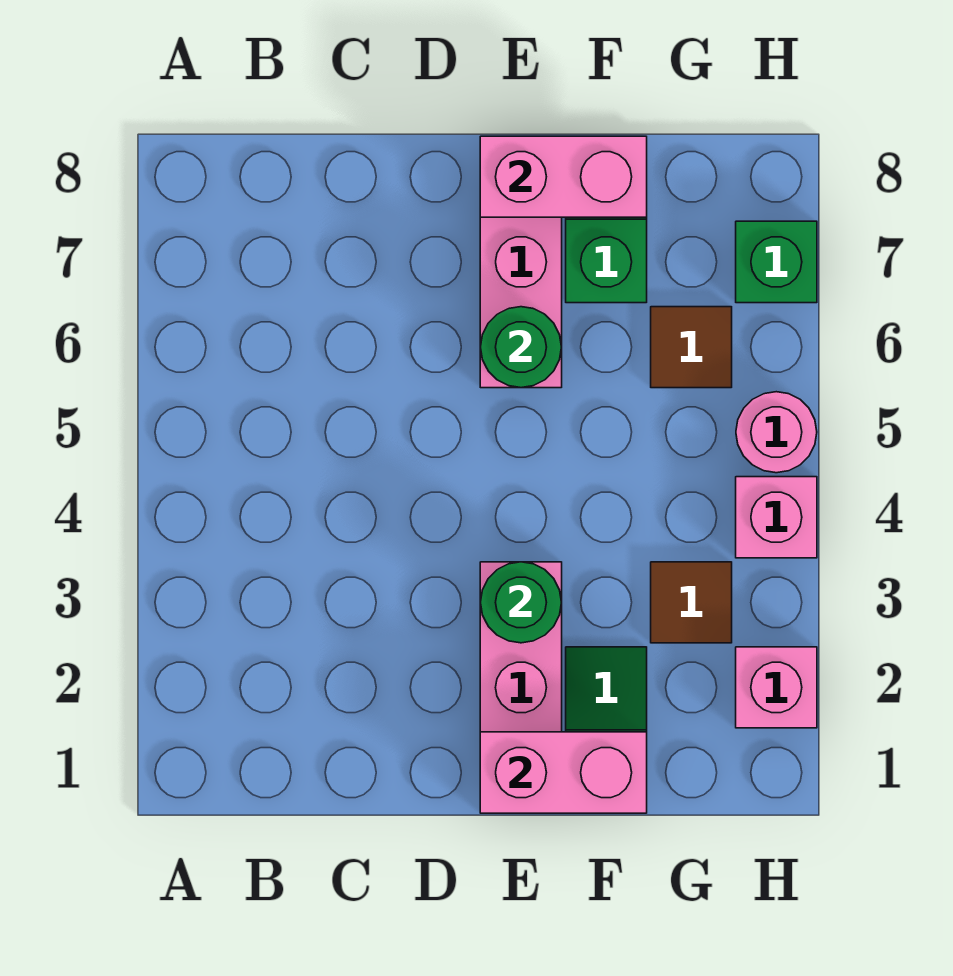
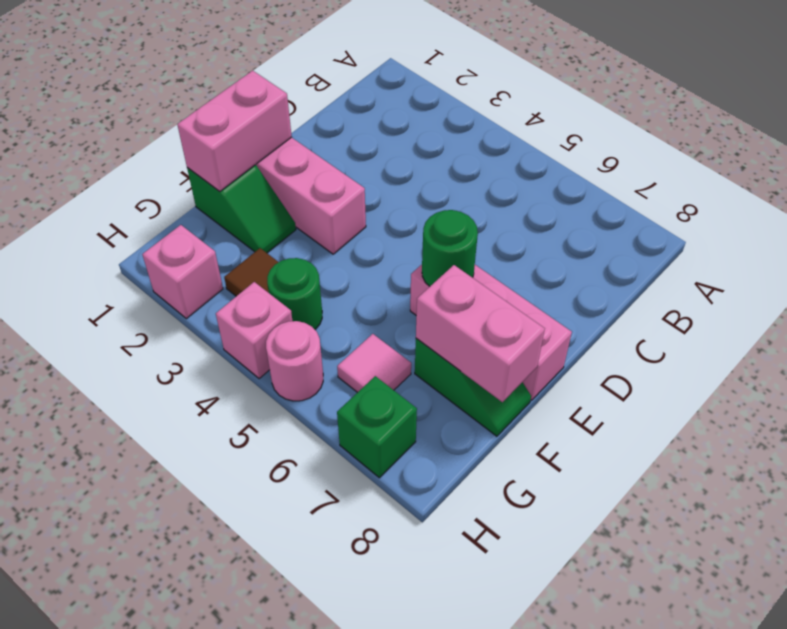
green 1x1 round brick [481,562,562,643] -> green 1x1 round brick moved to [267,258,322,330]
pink 1x2 brick [480,136,647,217] -> pink 1x2 brick turned to [416,265,545,402]
brown 1x1 tile [651,307,732,388] -> pink 1x1 tile [337,334,411,393]

